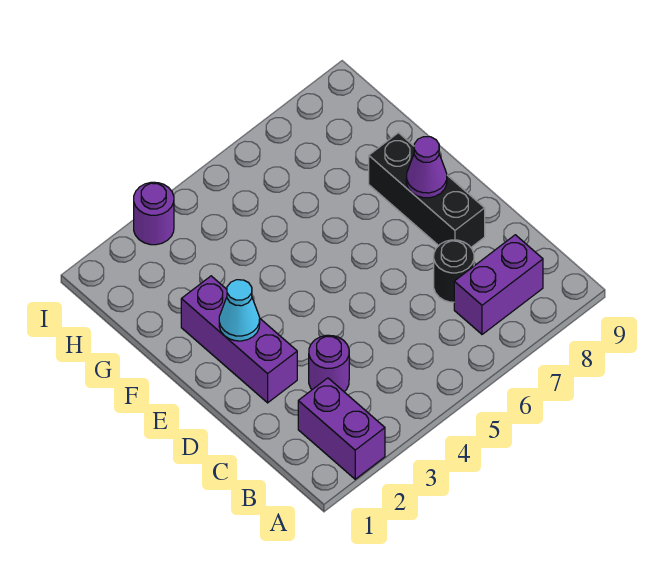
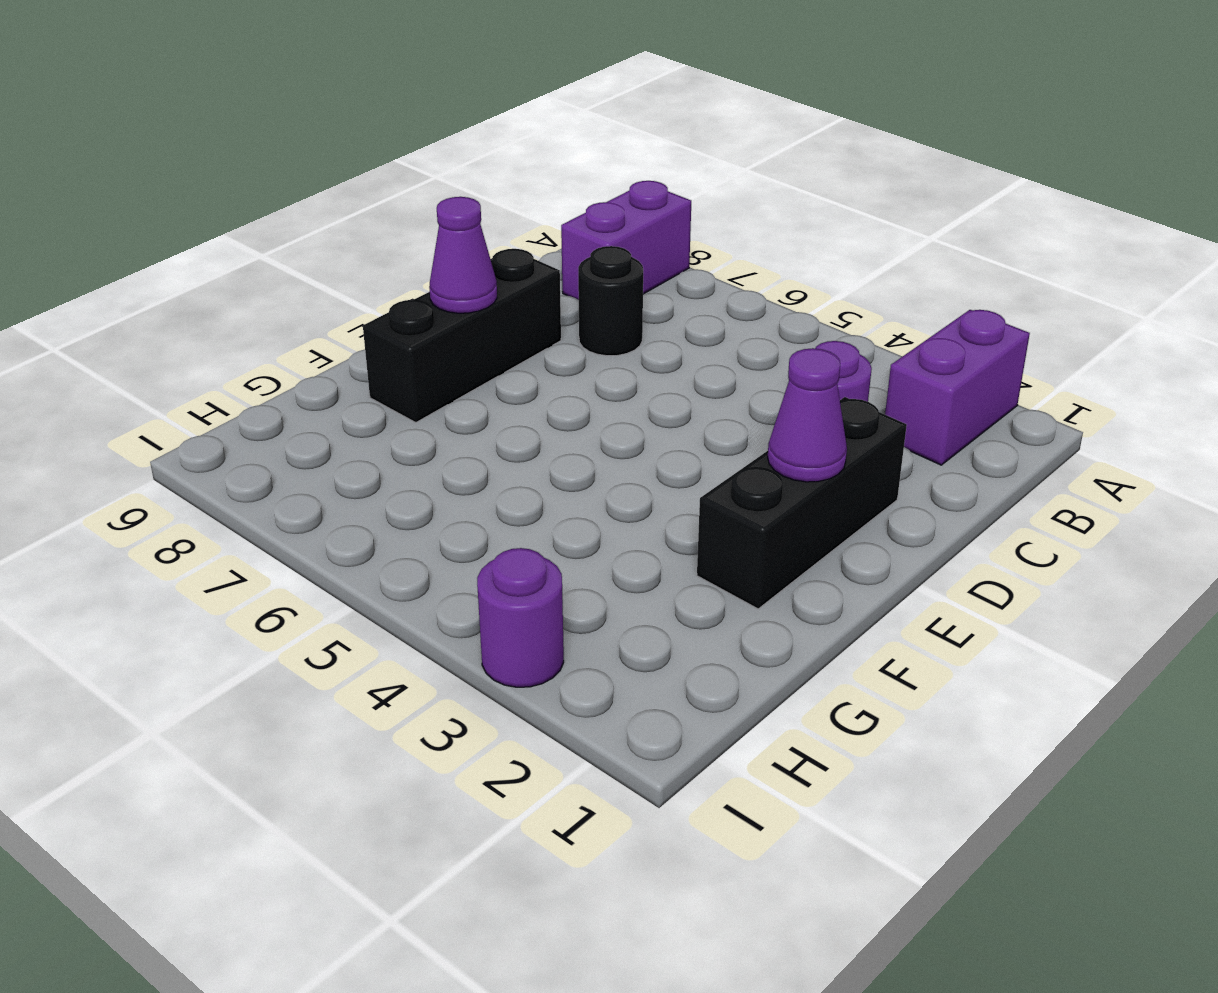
purple 1x2 brick [454,235,543,334] -> purple 1x2 brick turned to [561,181,691,300]
purple 1x3 brick [181,276,297,403] -> black 1x3 brick [697,397,907,609]
cyan 1x1 cone [219,280,260,341] -> purple 1x1 cone [768,348,847,482]

